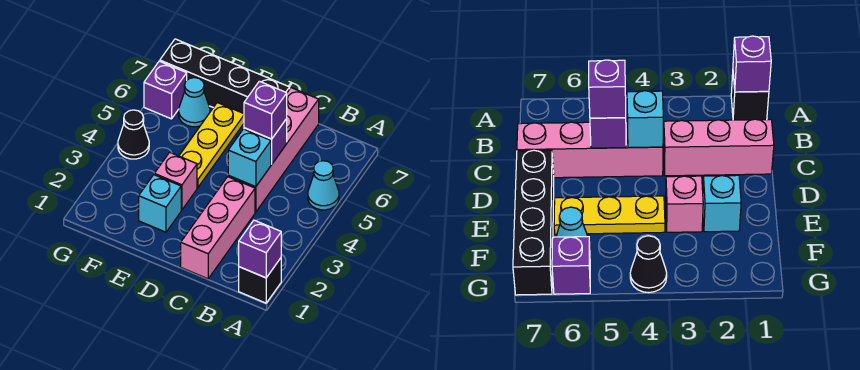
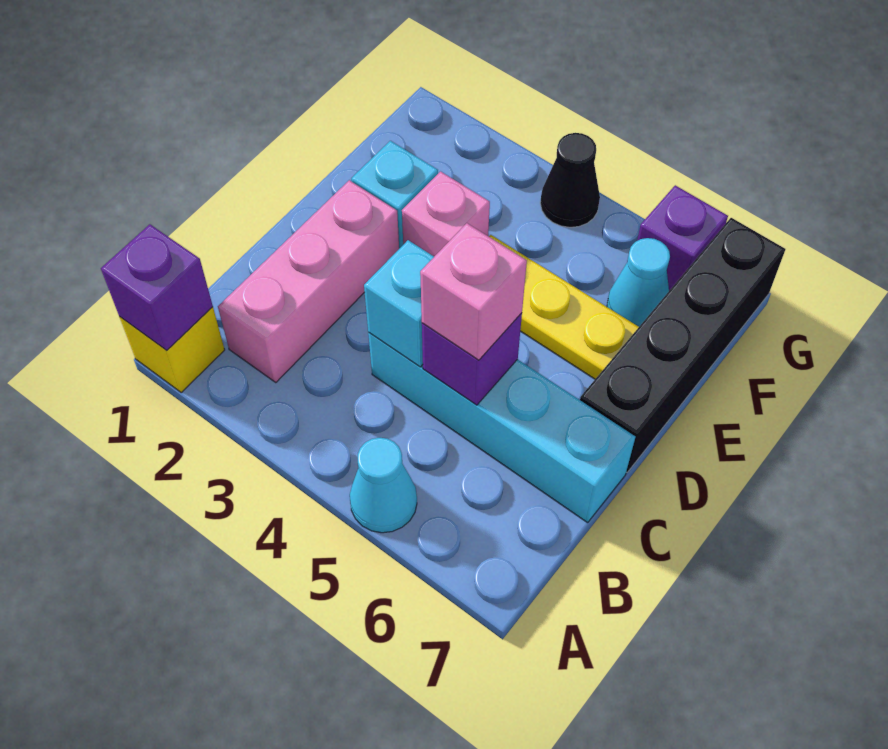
black 1x1 brick [239,258,281,303] -> yellow 1x1 brick [120,307,225,393]
pink 1x3 brick [181,177,255,279] -> pink 1x3 brick turned to [218,180,399,382]
pink 1x4 brick [228,88,319,212] -> cyan 1x4 brick [368,333,635,523]
purple 1x1 brick [244,81,287,139] -> pink 1x1 brick [420,223,527,360]

